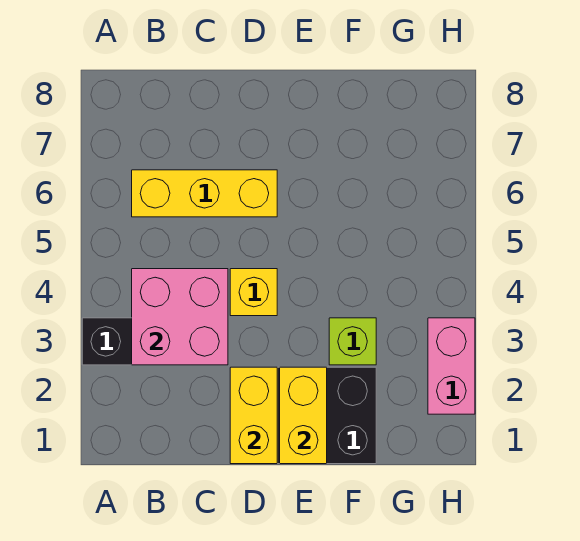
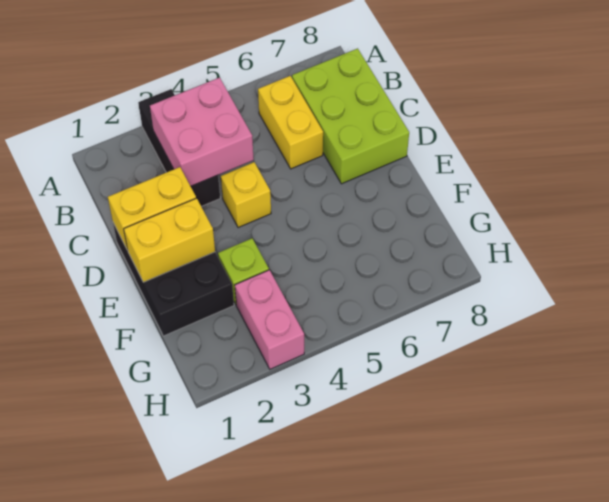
yellow 1x3 brick [132,170,277,217] -> yellow 1x2 brick [258,76,323,169]
none -> lime 2x3 brick [292,48,409,184]
pink 1x2 brick [428,318,475,414] -> pink 1x2 brick turned to [235,270,304,369]

